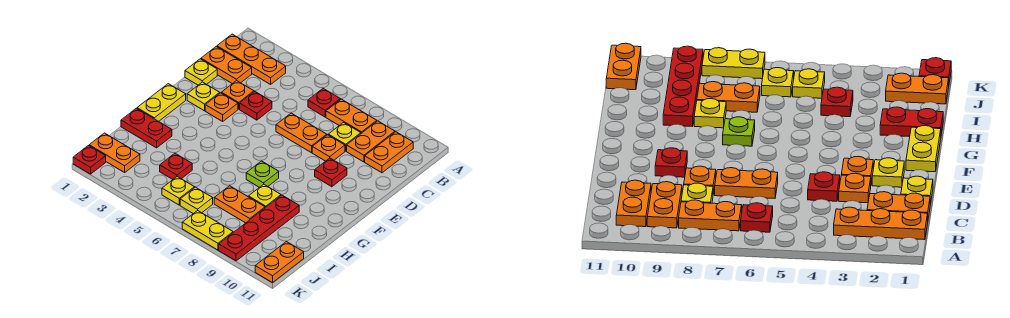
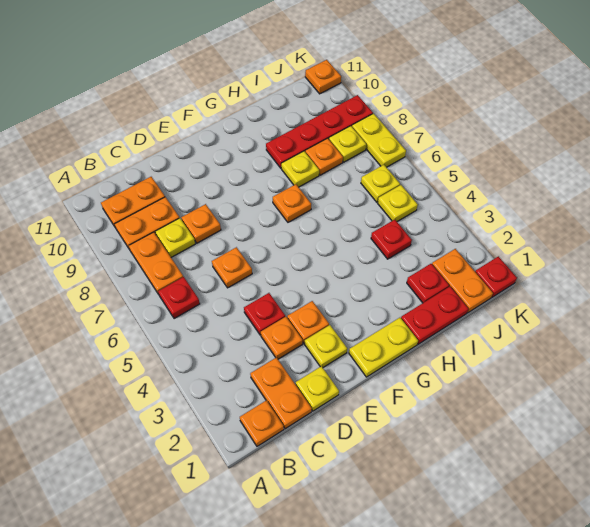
orange 1x3 plate [217,34,286,84] -> orange 1x1 plate [240,400,284,446]
orange 1x2 plate [276,113,327,153] -> orange 1x1 plate [212,247,252,288]
red 1x1 plate [315,158,347,187] -> red 1x1 plate moved to [407,264,449,303]
lime 1x1 plate [246,161,279,187] -> orange 1x1 plate [273,184,311,222]
red 1x2 plate [121,108,172,148] -> red 1x2 plate turned to [401,287,469,344]
orange 1x2 plate [214,186,265,223] -> orange 1x1 plate [305,138,343,175]
none -> yellow 1x1 plate [329,126,366,162]
orange 1x2 plate [255,242,304,283] -> orange 1x1 plate [305,60,341,94]

